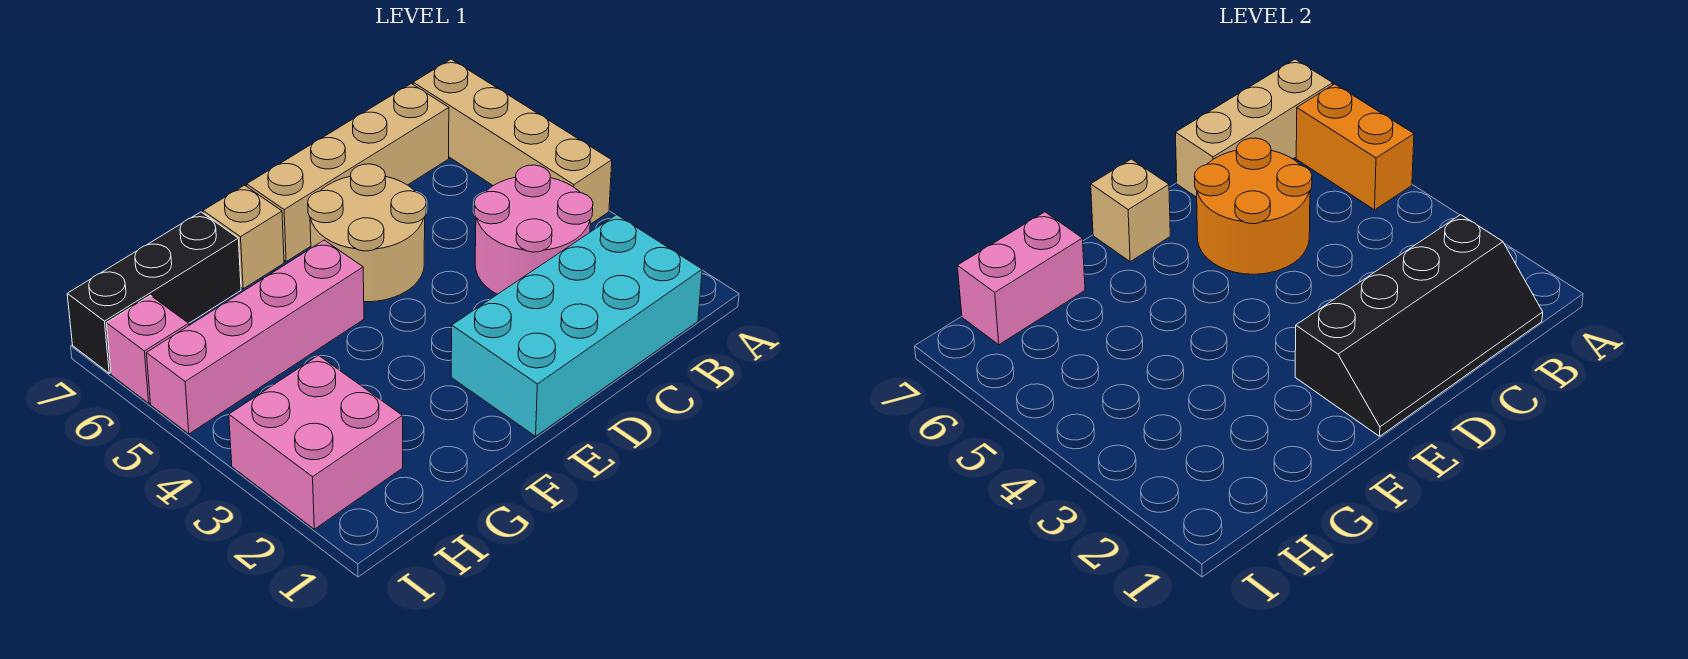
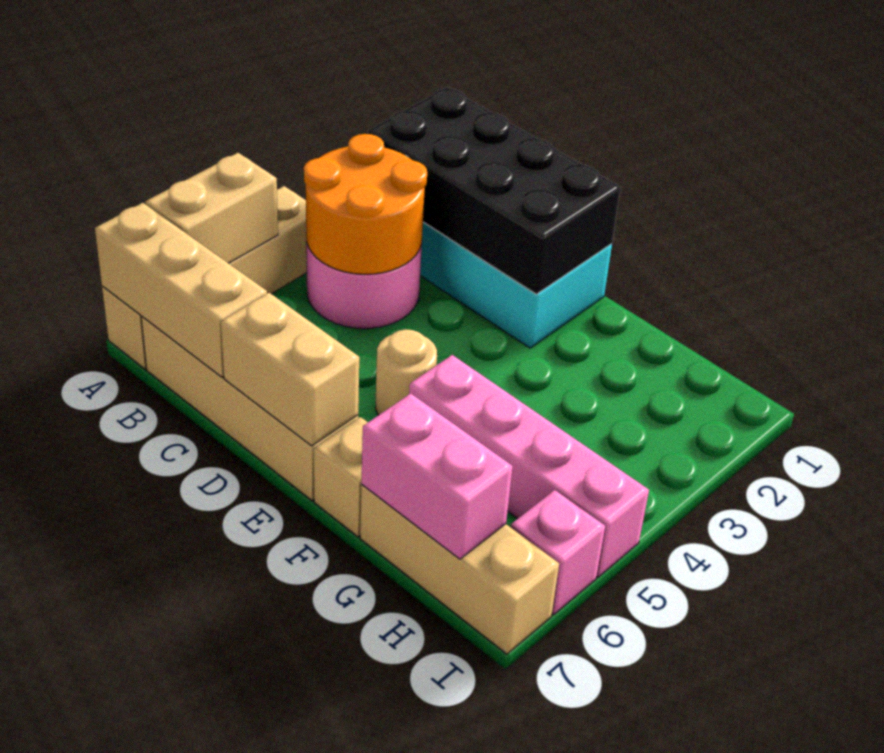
orange 1x2 brick [1296,84,1414,210] -> tan 1x2 brick [145,153,278,263]
black 2x4 slope [1295,215,1543,436] -> black 2x4 brick [368,87,621,294]
orange 2x2 round brick [1195,138,1312,274] -> orange 2x2 round brick moved to [304,134,427,274]
tan 2x2 round brick [308,164,426,302] -> tan 1x1 round brick [375,329,437,415]
tan 1x1 brick [1091,159,1170,261] -> tan 1x2 brick [221,293,359,446]
black 1x3 brick [67,212,241,373] -> tan 1x3 brick [360,485,559,654]
pink 2x2 brick [229,355,403,529] -> none

